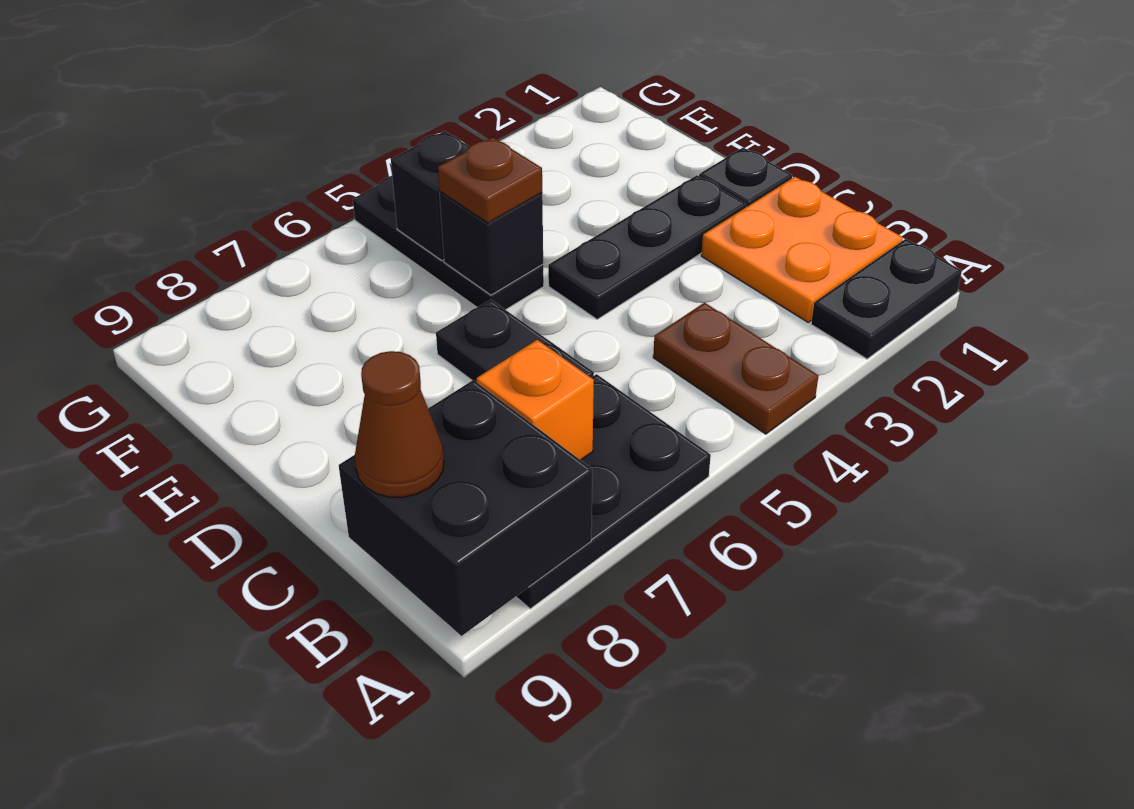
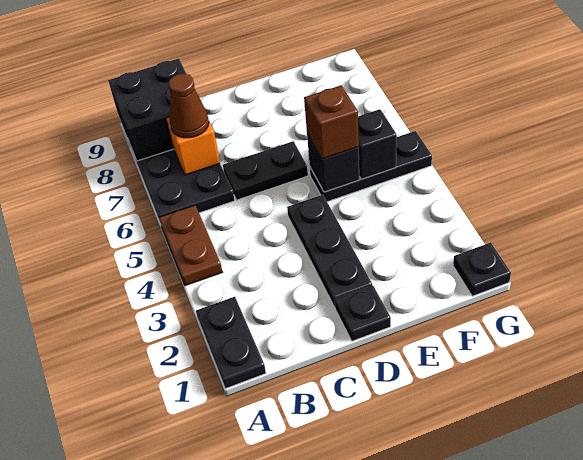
brown 1x2 plate [653,303,818,434] -> brown 1x2 plate turned to [159,205,222,286]
orange 2x2 plate [701,177,903,322] -> none
brown 1x1 cone [355,351,444,497] -> brown 1x1 cone moved to [169,74,209,138]
brown 1x1 plate [438,137,542,223] -> brown 1x1 brick [304,85,359,159]
none -> black 1x1 plate [453,243,511,296]

